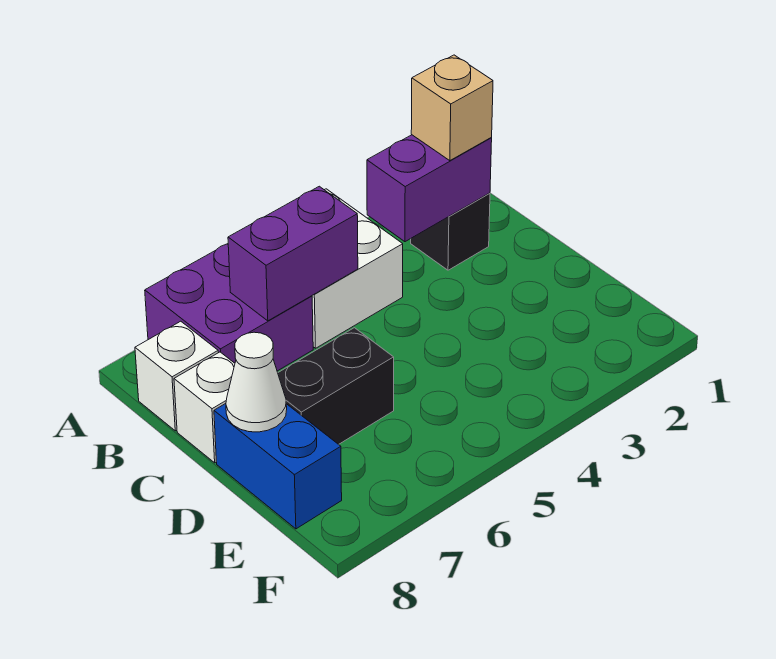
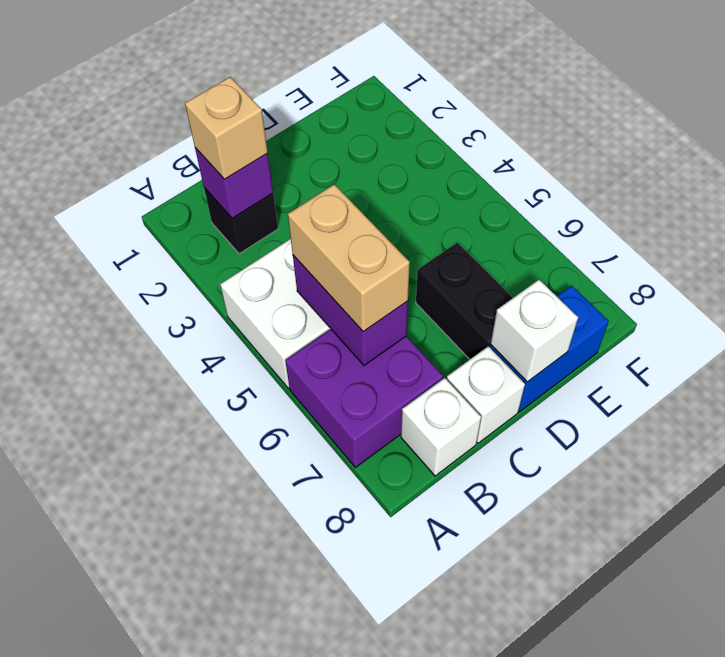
purple 1x2 brick [367,135,492,242] -> purple 1x1 brick [195,148,273,218]
none -> tan 1x2 brick [288,184,410,332]
white 1x1 cone [226,332,287,432] -> white 1x1 brick [491,280,578,382]

